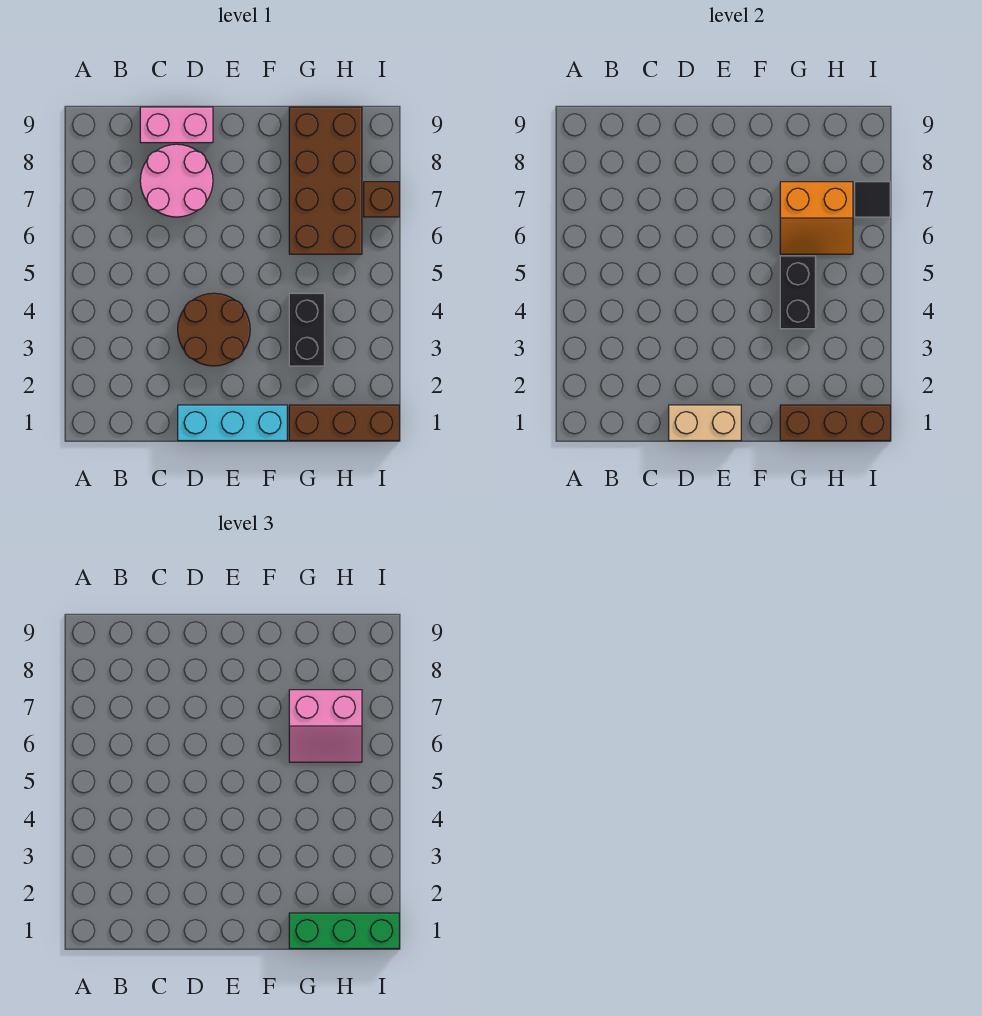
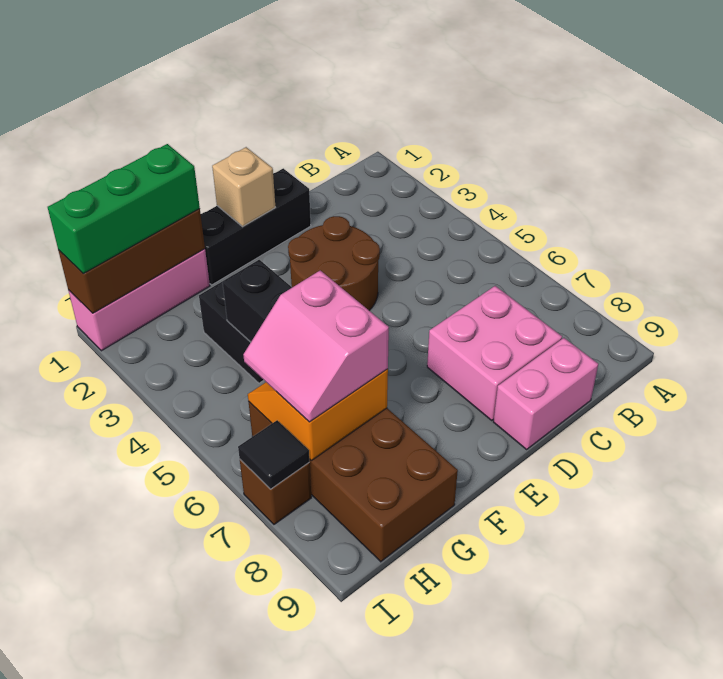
pink 2x2 round brick [140,144,213,217] -> pink 2x2 brick [427,286,562,420]
cyan 1x3 brick [178,405,287,441] -> black 1x3 brick [201,168,311,285]
tan 1x2 brick [669,405,741,441] -> tan 1x1 brick [212,147,275,227]
brown 1x3 brick [289,405,399,441] -> pink 1x3 brick [68,249,210,351]
pink 2x2 slope [289,690,362,762] -> pink 2x2 slope turned to [243,270,389,422]

